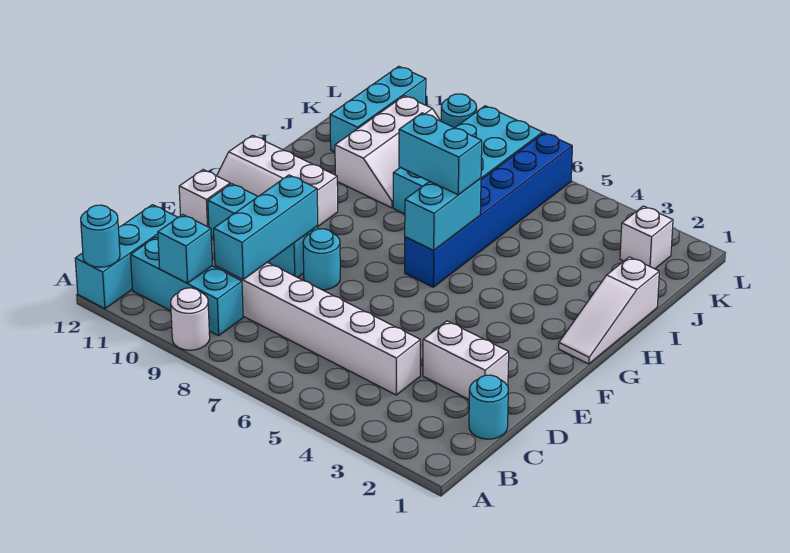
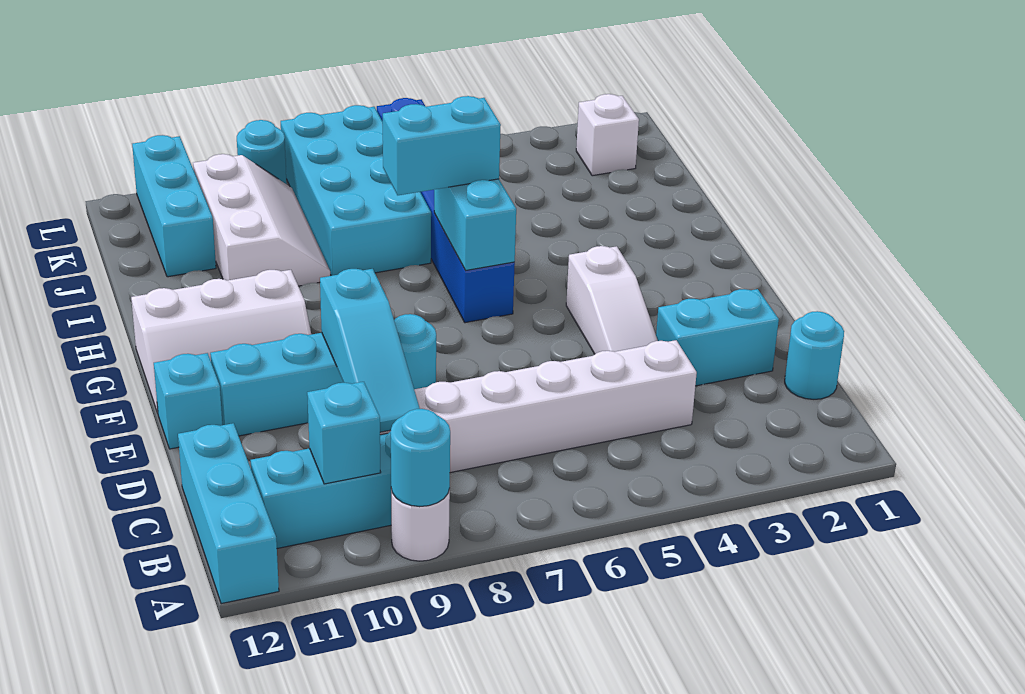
cyan 1x1 round brick [81,205,120,267] -> cyan 1x1 round brick moved to [391,409,450,507]
cyan 1x3 brick [214,175,318,279] -> cyan 1x3 slope [320,269,420,432]
white 1x2 brick [423,321,509,399] -> cyan 1x2 brick [656,289,779,386]
white 1x1 brick [179,170,230,227] -> cyan 1x1 brick [154,353,222,449]
white 1x3 slope [559,257,659,364] -> white 1x3 slope moved to [566,246,658,354]

